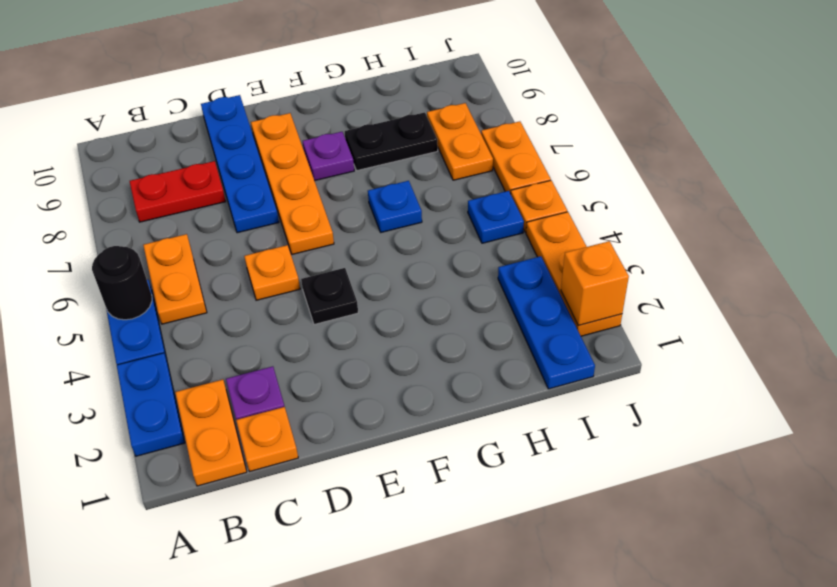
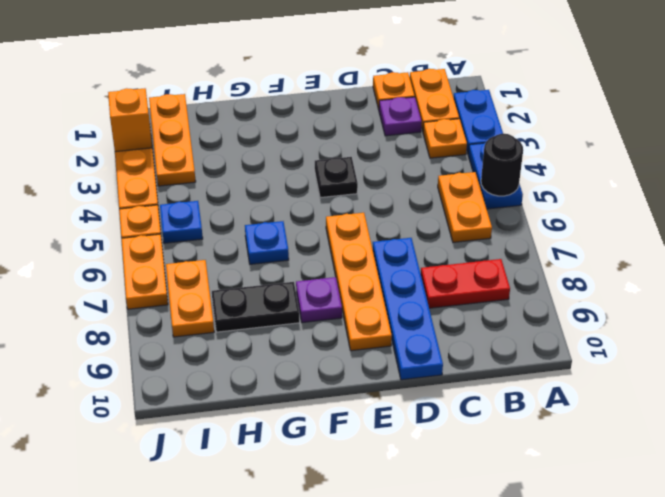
orange 1x1 plate [244,245,300,300] -> orange 1x1 plate moved to [423,119,467,158]
blue 1x3 plate [498,256,595,389] -> orange 1x3 plate [149,94,196,186]

